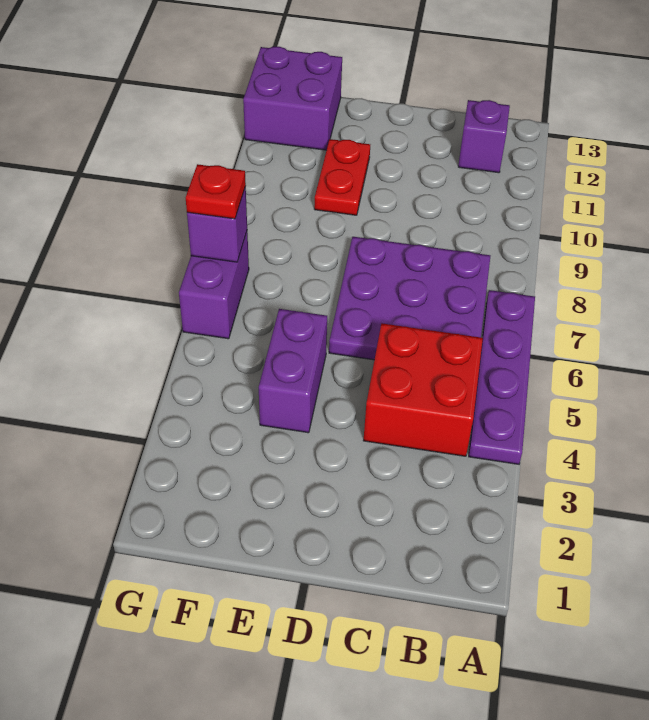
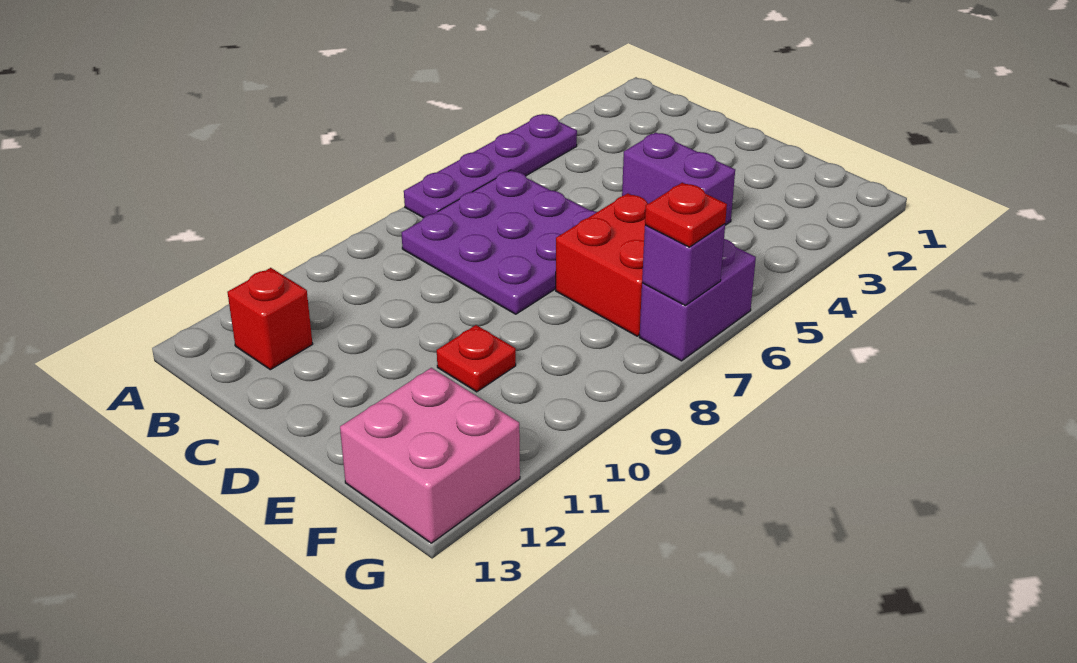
red 2x2 brick [363,323,483,456] -> red 2x2 brick moved to [556,193,648,336]
purple 1x1 brick [458,100,510,173] -> red 1x1 brick [227,268,313,370]
purple 1x2 brick [259,309,327,433] -> purple 1x2 brick turned to [622,133,735,225]
red 1x2 plate [314,139,370,215] -> red 1x1 plate [437,325,516,392]
purple 2x2 brick [243,47,342,150] -> pink 2x2 brick [340,368,520,543]

